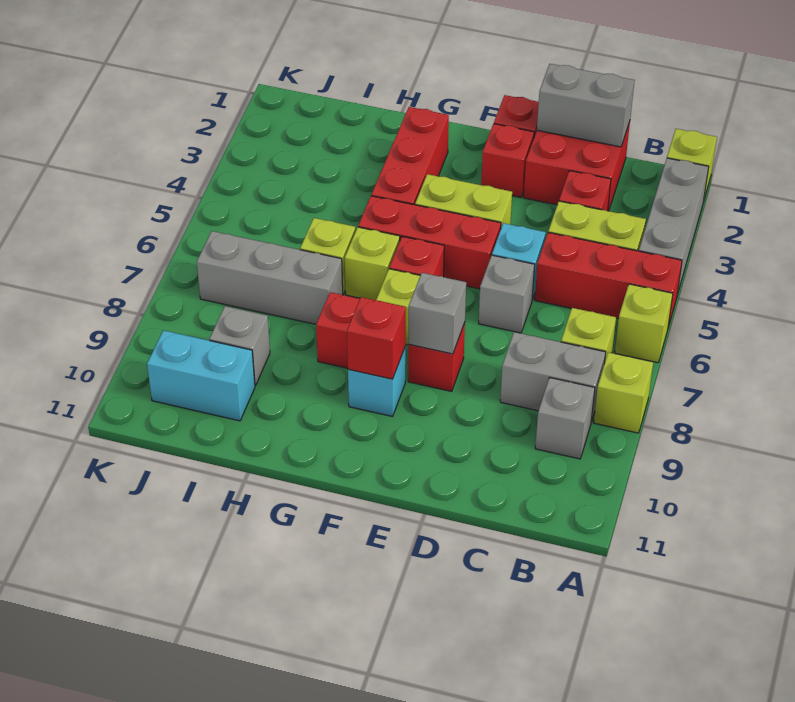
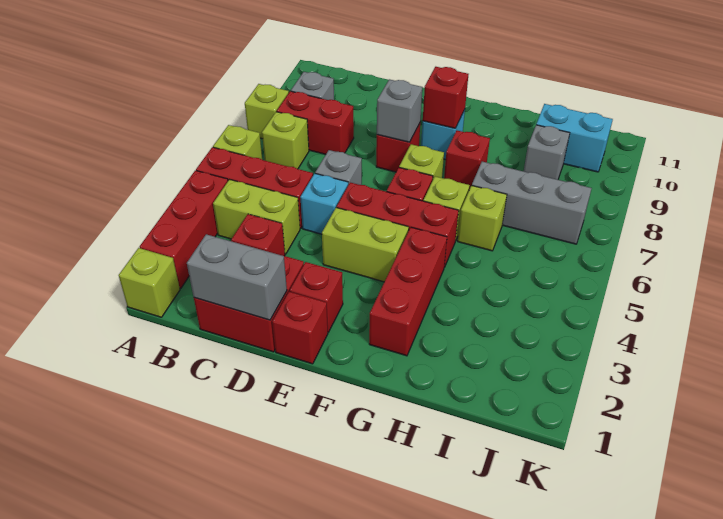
grey 1x3 brick [639,158,708,295] -> red 1x3 brick [140,170,228,288]
grey 1x2 brick [500,332,606,422] -> red 1x2 brick [277,91,354,154]

